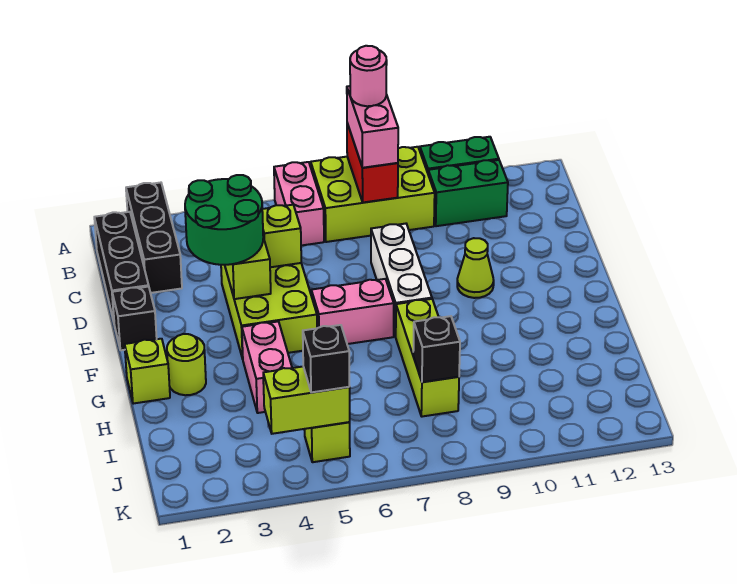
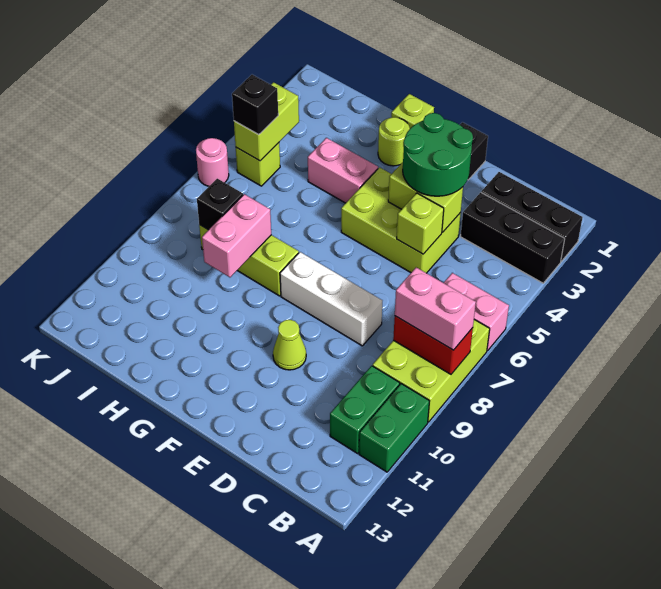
pink 1x1 round brick [350,46,387,106] -> pink 1x1 round brick moved to [196,138,229,186]
black 1x3 brick [94,212,149,321] -> black 1x3 brick moved to [461,192,565,283]
pink 1x2 brick [311,279,394,344] -> pink 1x2 brick moved to [202,194,271,277]

